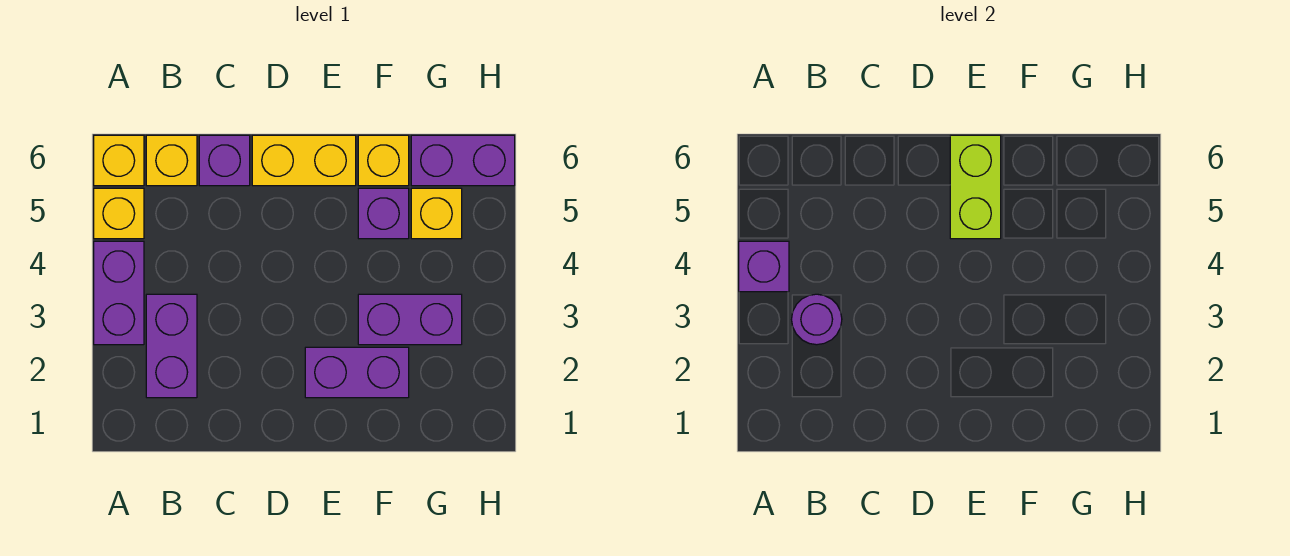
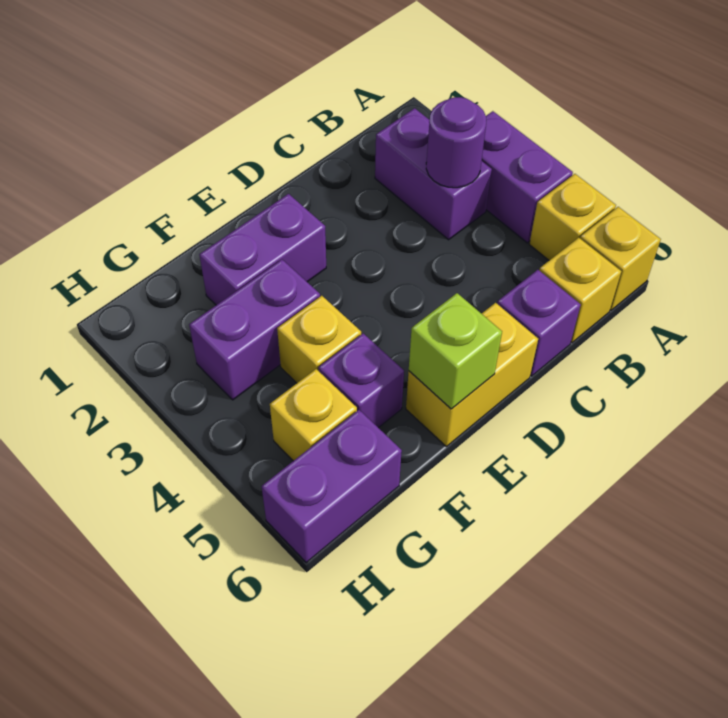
purple 1x1 brick [739,241,789,292] -> none
lime 1x2 brick [950,135,1001,239] -> lime 1x1 brick [409,293,502,409]
yellow 1x1 brick [358,135,409,186] -> yellow 1x1 brick moved to [277,296,361,383]

